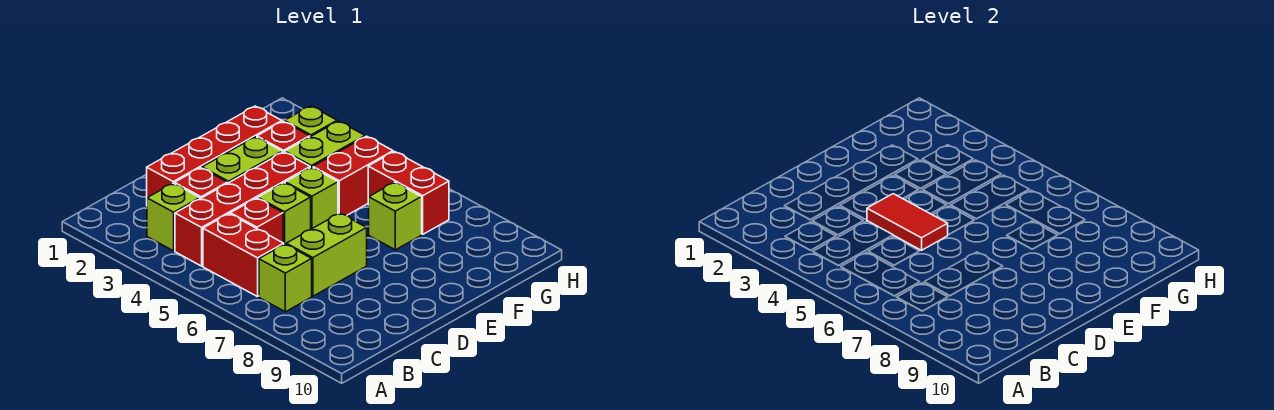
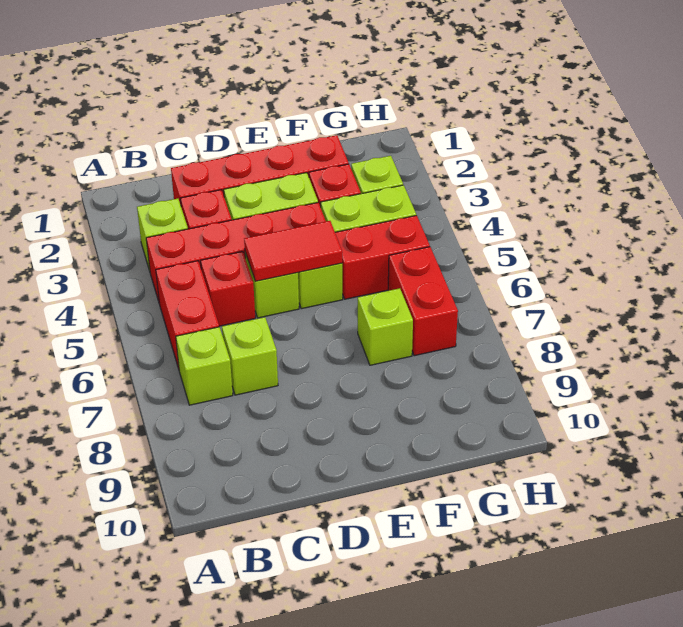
lime 1x2 brick [286,213,367,296] -> lime 1x1 brick [222,317,278,395]
red 1x2 tile [867,194,948,250] -> red 1x2 tile turned to [244,221,342,281]

